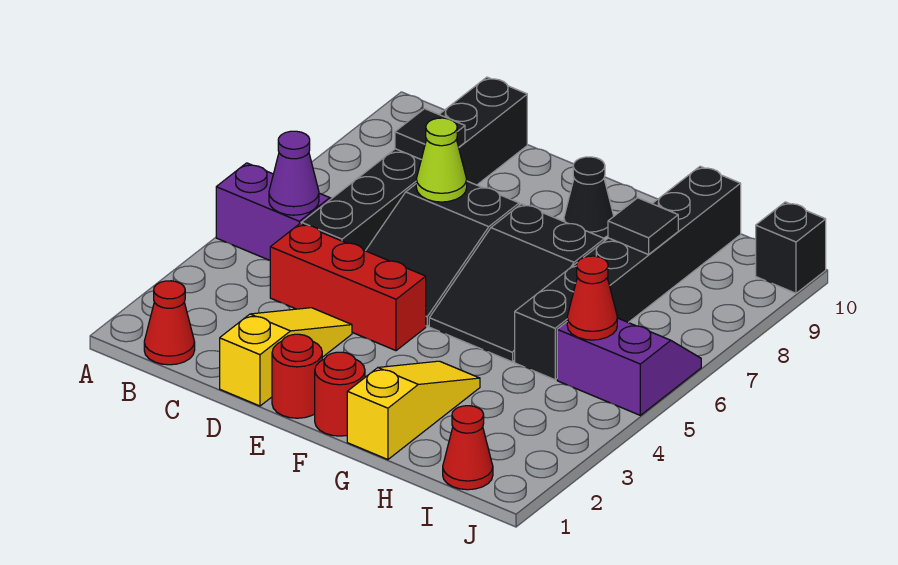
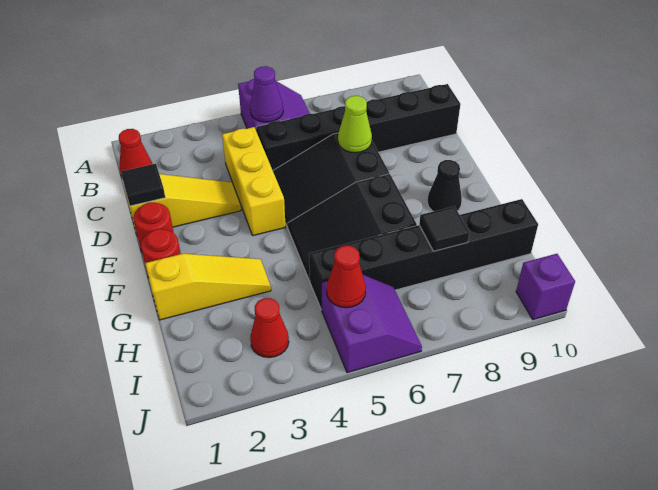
red 1x3 brick [270,224,426,351] -> yellow 1x3 brick [222,127,286,236]
black 1x1 tile [395,109,465,159] -> black 1x1 tile moved to [121,164,165,206]
red 1x1 cone [443,406,493,490] -> red 1x1 cone moved to [250,298,289,358]
black 1x1 brick [756,202,826,293] -> purple 1x1 brick [516,254,575,319]

